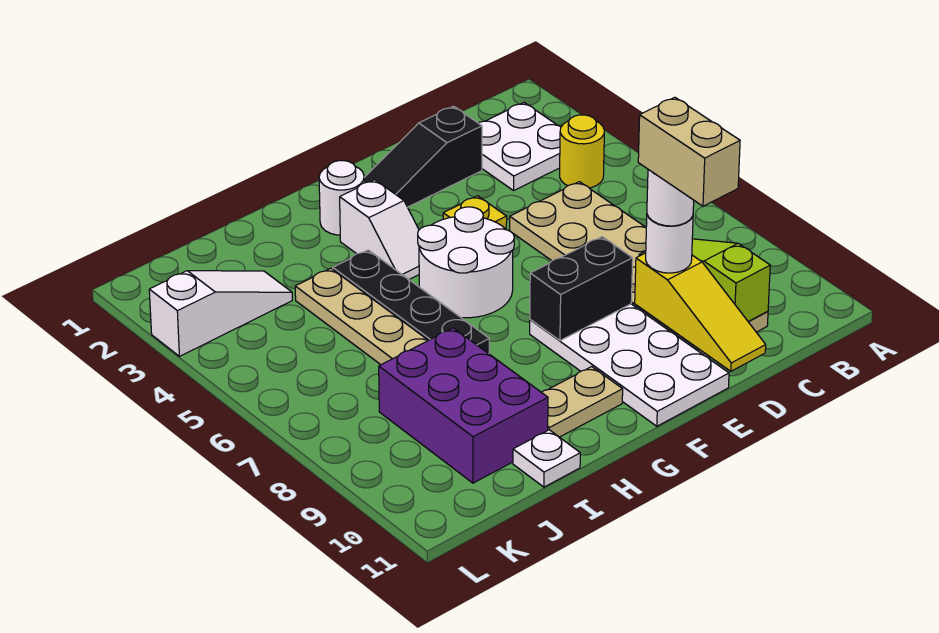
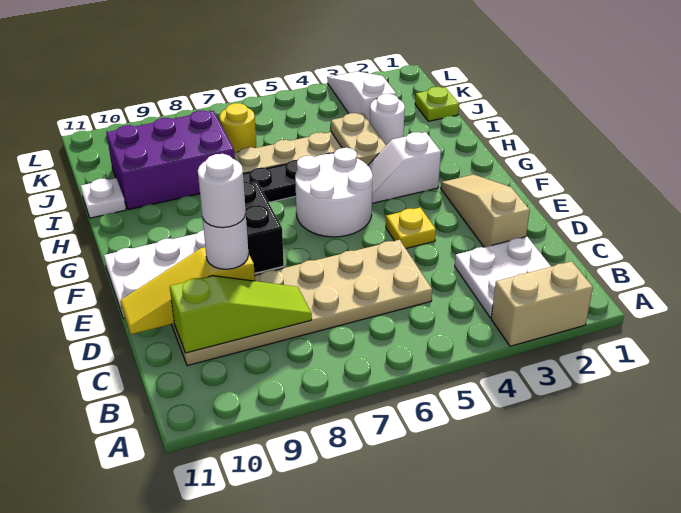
yellow 1x1 round brick [560,115,604,188] -> yellow 1x1 round brick moved to [219,103,257,153]
black 1x3 slope [364,106,482,207] -> tan 1x3 slope [441,175,530,247]
tan 1x2 brick [638,97,740,206] -> tan 1x2 brick moved to [491,261,593,346]
white 1x1 round brick [319,161,364,235] -> white 1x1 round brick moved to [370,94,405,146]
tan 1x2 plate [541,367,623,437] -> tan 1x2 plate moved to [331,113,386,165]
none -> lime 1x1 plate [415,87,459,121]
white 1x3 slope [149,270,292,356] -> white 1x3 slope turned to [328,71,396,122]

